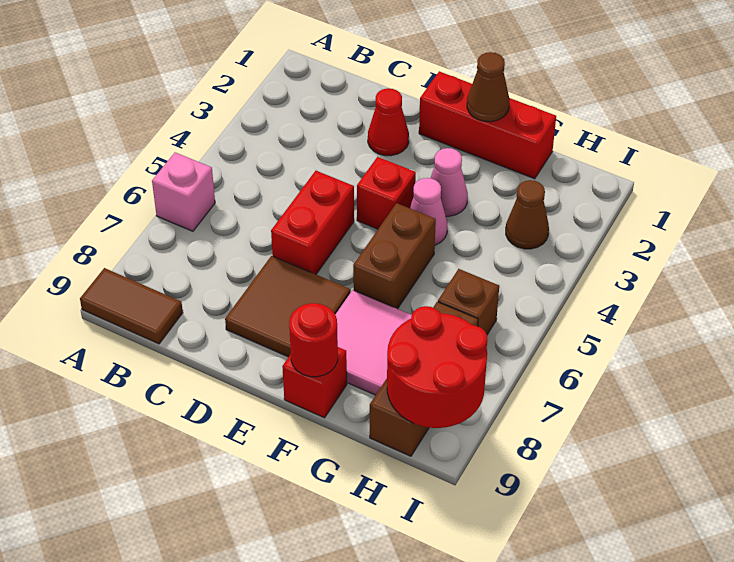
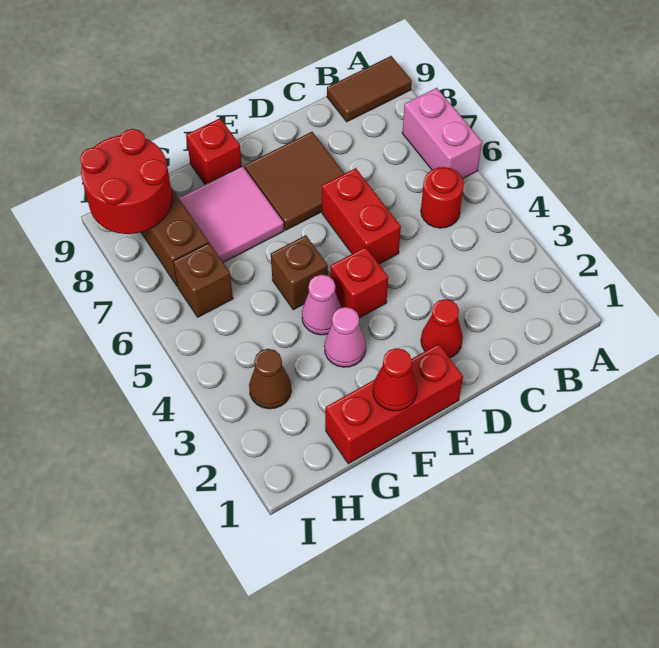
pink 1x1 brick [152,152,215,231] -> pink 1x2 brick [402,88,482,179]
brown 1x1 cone [467,52,509,122] -> red 1x1 cone [373,348,417,411]
brown 1x2 brick [353,203,436,309] -> brown 1x1 brick [271,235,328,310]
red 1x1 round brick [289,303,338,377] -> red 1x1 round brick moved to [421,167,464,228]

